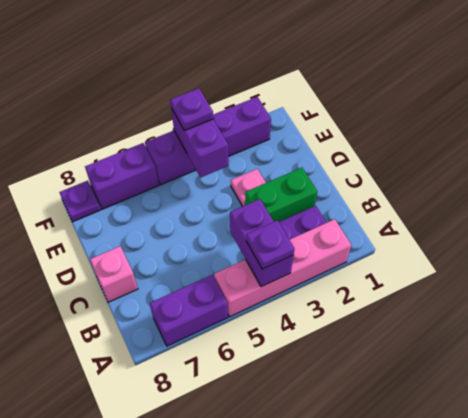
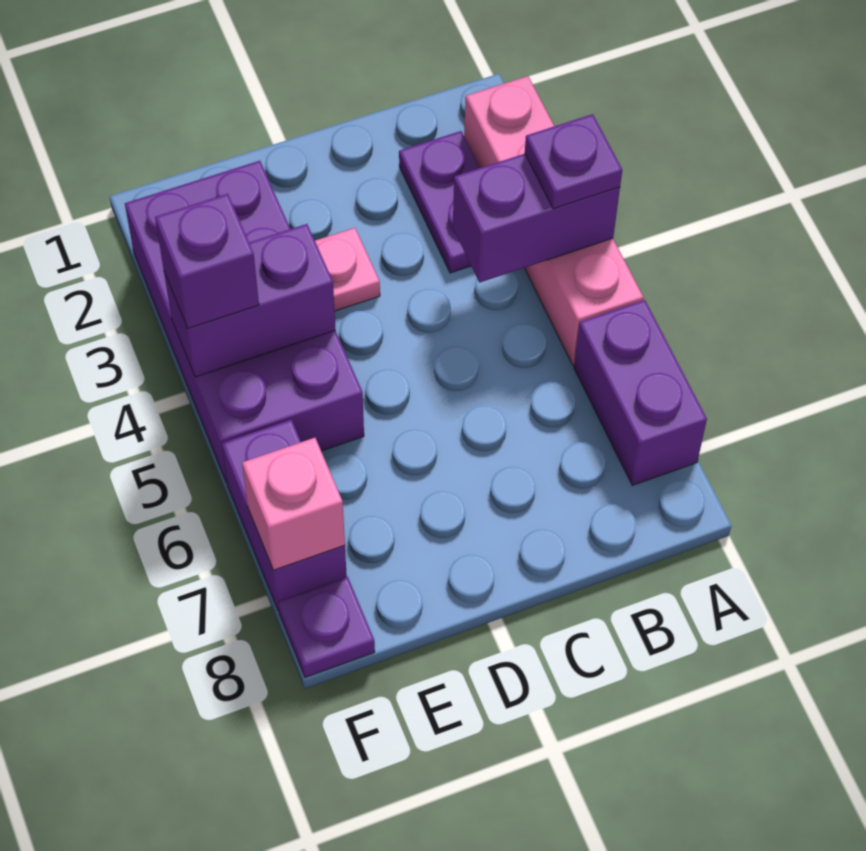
green 1x2 brick [245,168,317,222] -> none
pink 1x1 brick [90,246,138,302] -> pink 1x1 brick moved to [242,438,345,570]
purple 1x4 brick [145,97,271,185] -> purple 2x4 brick [125,161,364,483]
purple 1x1 plate [170,88,213,131] -> purple 1x1 brick [155,194,259,328]

